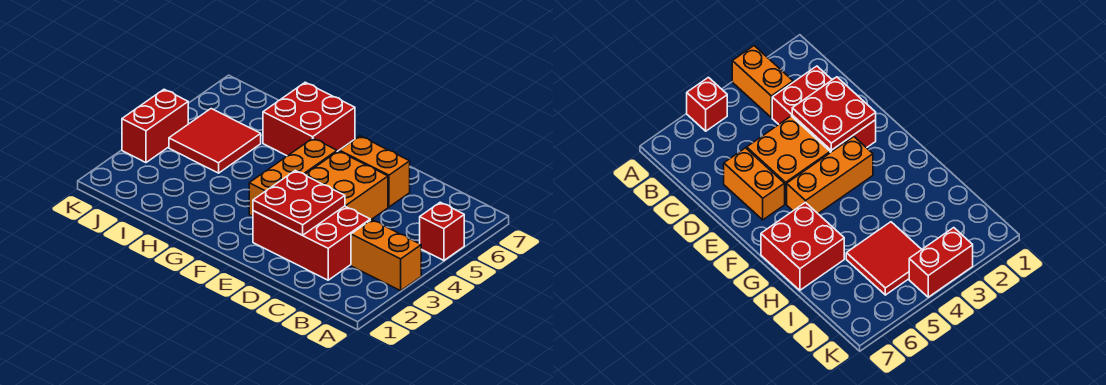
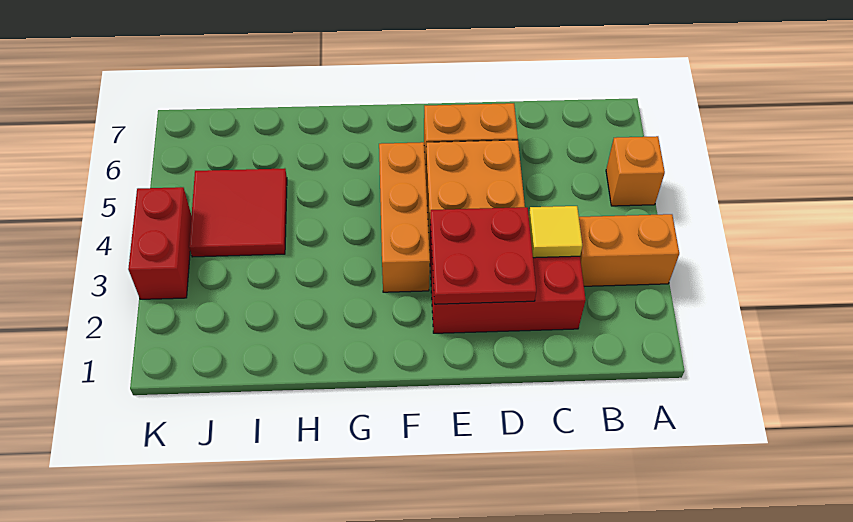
red 1x1 brick [420,202,464,261] -> orange 1x1 brick [606,136,665,206]
none -> yellow 1x1 tile [529,206,582,258]
red 2x2 brick [263,82,355,156] -> none

